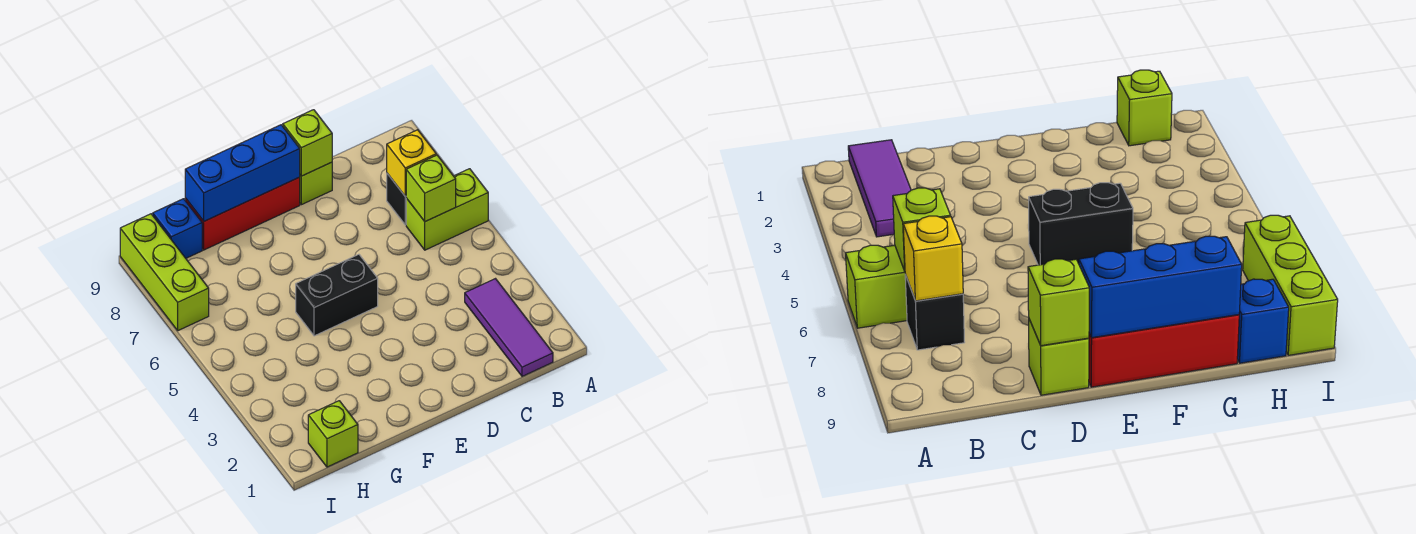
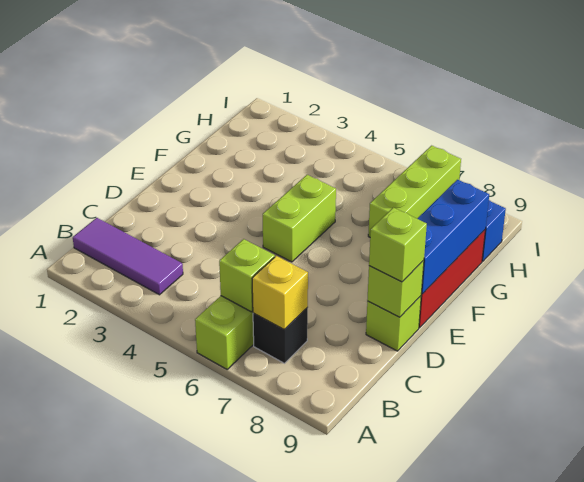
black 1x2 brick [296,254,378,336] -> lime 1x2 brick [263,175,336,262]
lime 1x1 brick [308,401,358,467] -> lime 1x1 brick moved to [369,208,427,282]
lime 1x3 brick [120,214,209,331] -> lime 1x3 brick turned to [368,146,461,237]

